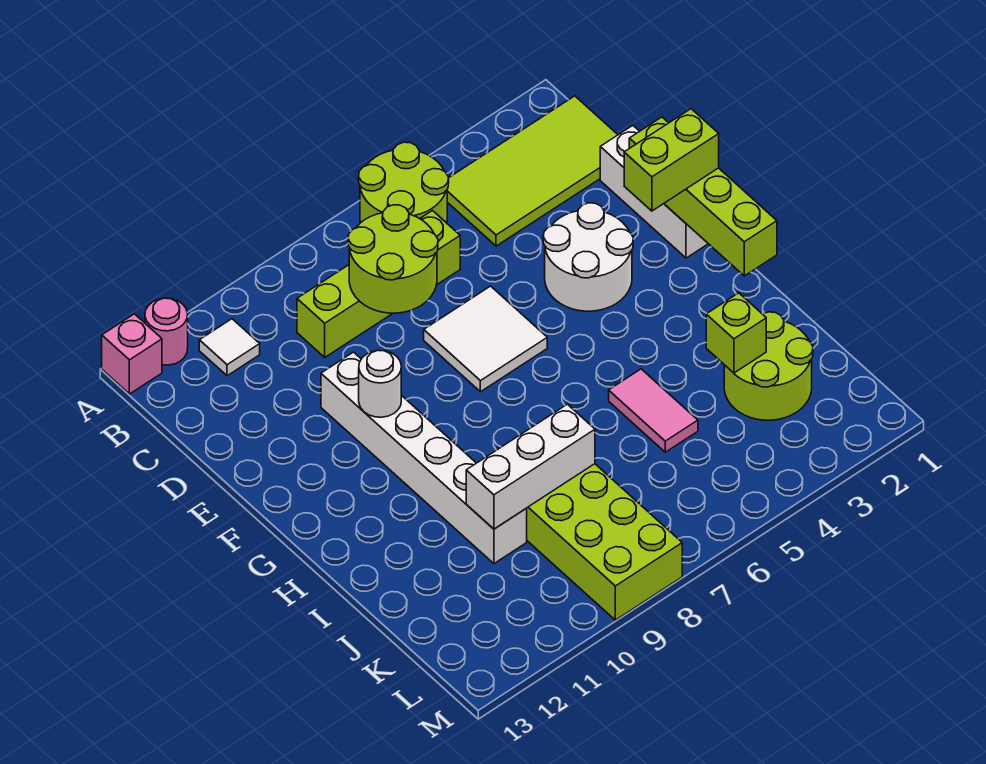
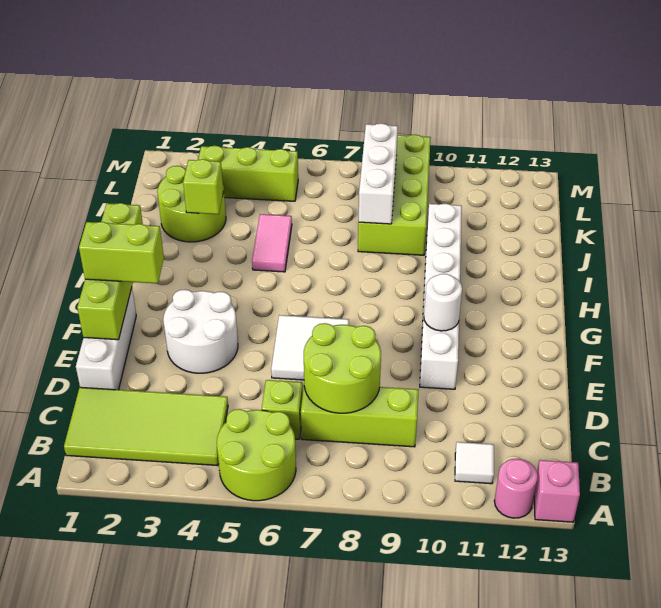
white 1x3 brick [466,404,595,529] -> white 1x3 brick turned to [359,123,398,224]
none -> lime 1x3 brick [198,146,298,201]

